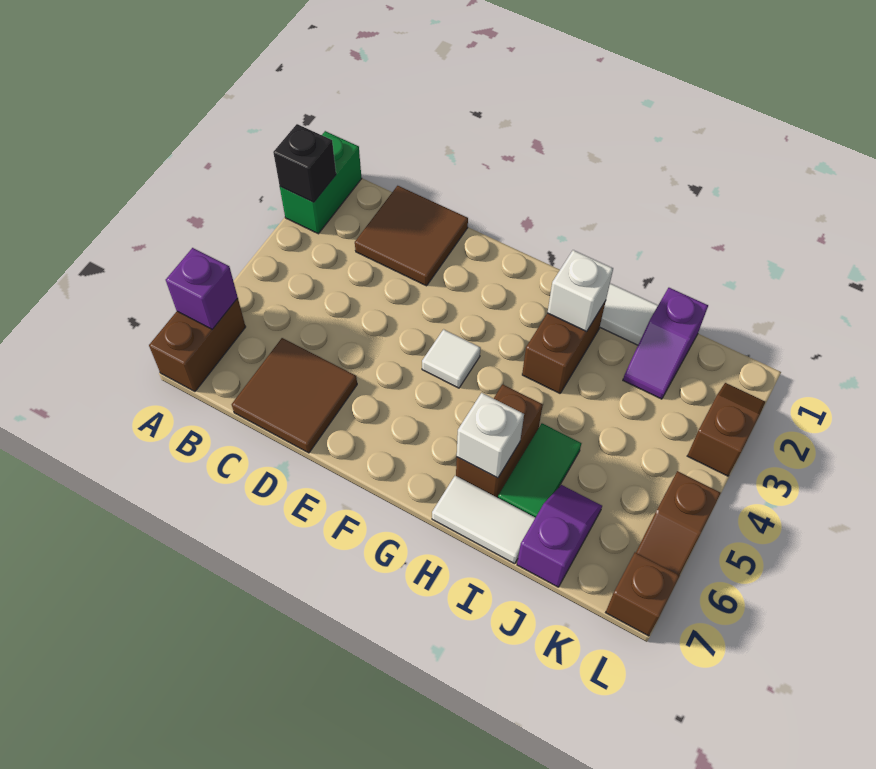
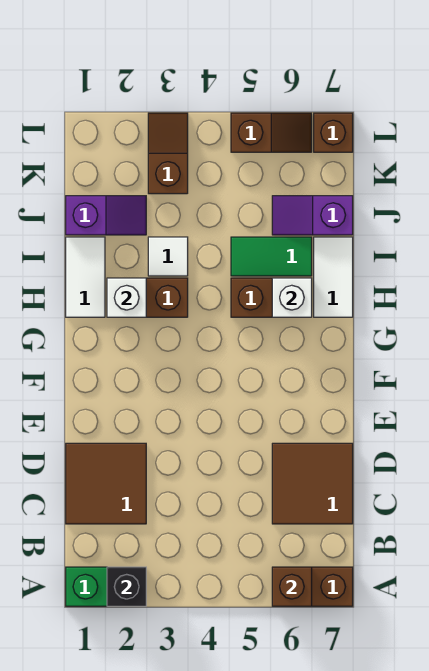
purple 1x1 brick [166,248,238,329] -> brown 1x1 brick [272,567,312,606]
white 1x1 tile [422,329,480,388] -> white 1x1 tile moved to [148,237,188,276]
brown 1x2 slope [687,383,765,476] -> brown 1x2 slope turned to [148,113,188,194]

